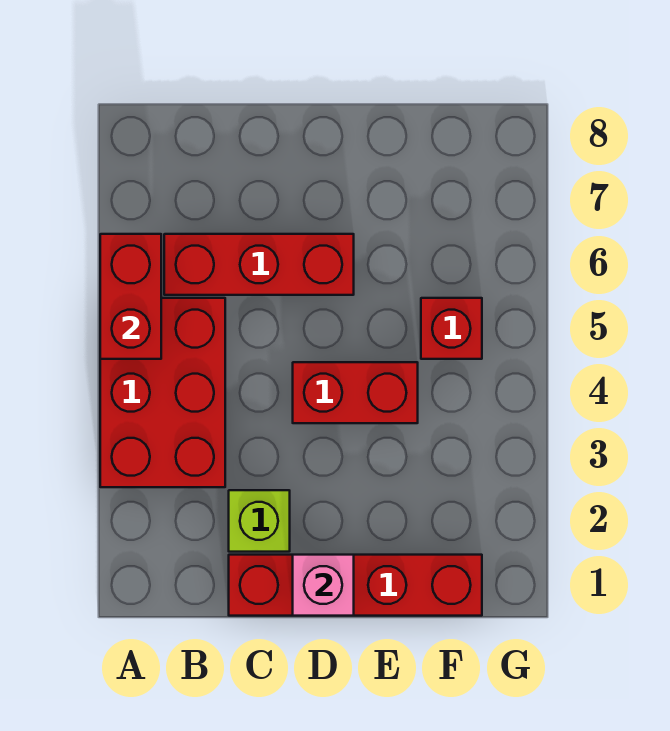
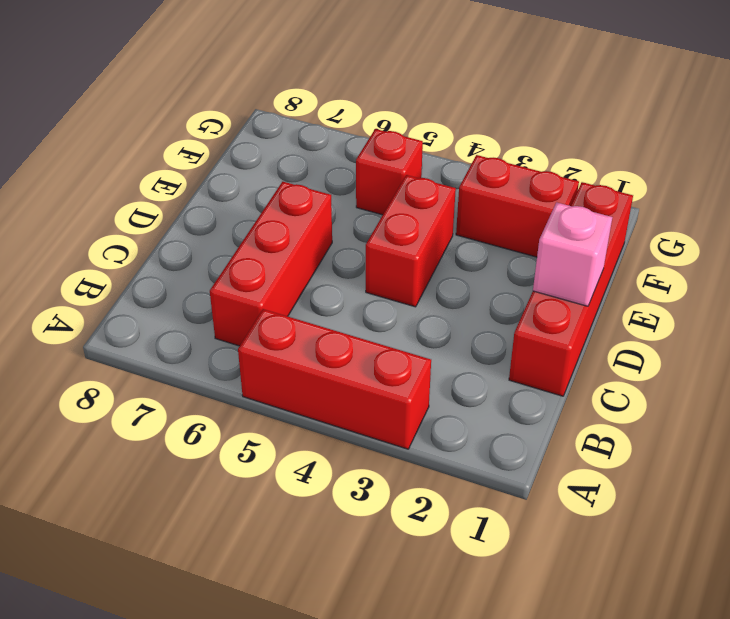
red 2x3 brick [100,298,225,487] -> red 1x3 brick [238,309,431,449]
red 1x2 brick [100,234,161,359] -> red 1x2 brick moved to [456,155,579,257]
lime 1x1 brick [229,490,290,552] -> none

